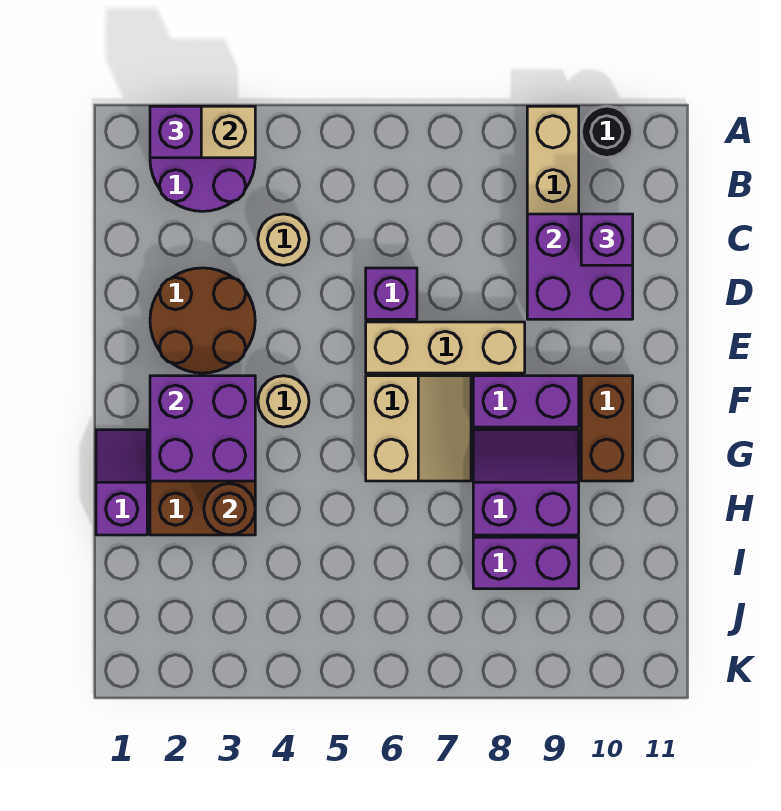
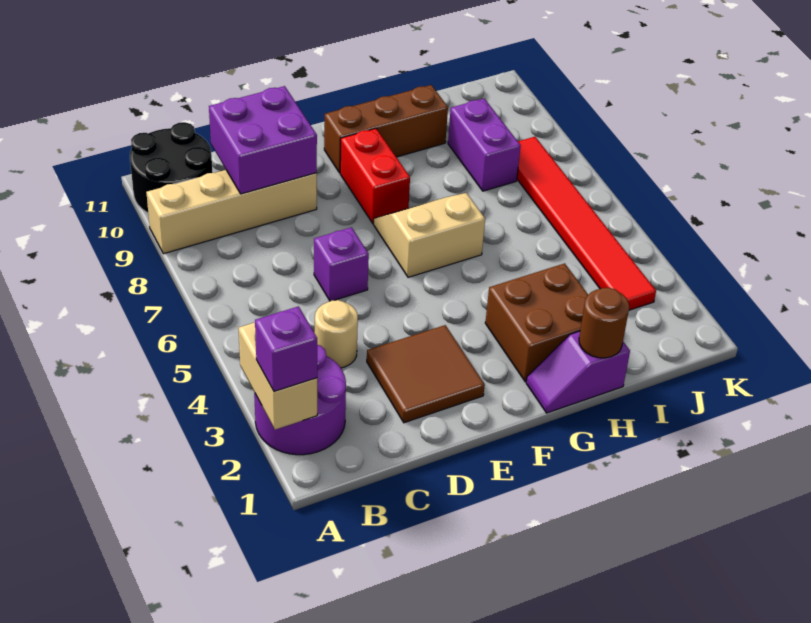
black 1x1 round brick [581,106,633,157] -> black 2x2 round brick [130,122,213,213]
purple 1x1 brick [581,214,633,265] -> none
brown 2x2 round brick [150,268,255,373] -> brown 2x2 tile [367,325,485,423]
tan 1x3 brick [366,322,525,373] -> none
purple 2x2 brick [150,376,255,481] -> none
tan 1x1 round brick [258,376,309,427] -> none
purple 1x2 brick [473,376,579,427] -> red 1x2 brick [340,128,410,224]
brown 1x2 brick [581,376,633,481] -> brown 1x3 brick [324,85,448,173]
purple 2x2 slope [473,430,579,535] -> none
brown 1x1 round brick [204,484,255,535] -> brown 1x1 round brick moved to [579,288,629,358]
none -> red 1x6 tile [517,137,656,310]

